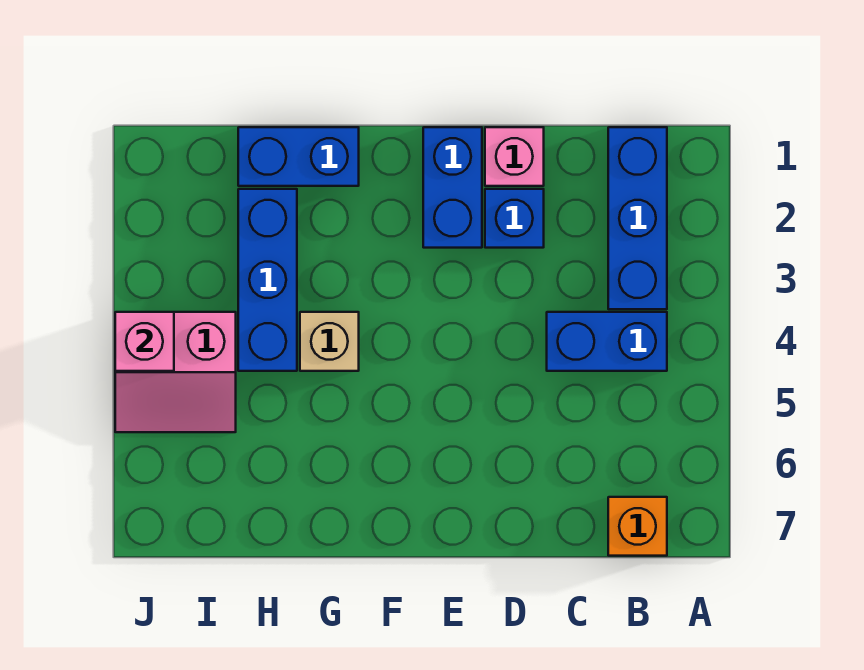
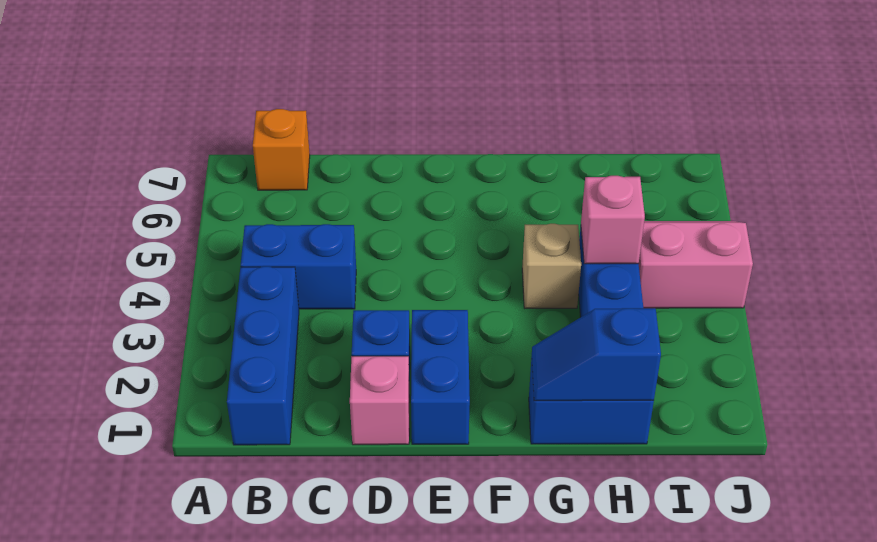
none -> blue 1x2 slope [532,308,661,401]
pink 1x1 brick [115,312,174,371] -> pink 1x1 brick moved to [581,176,645,264]

